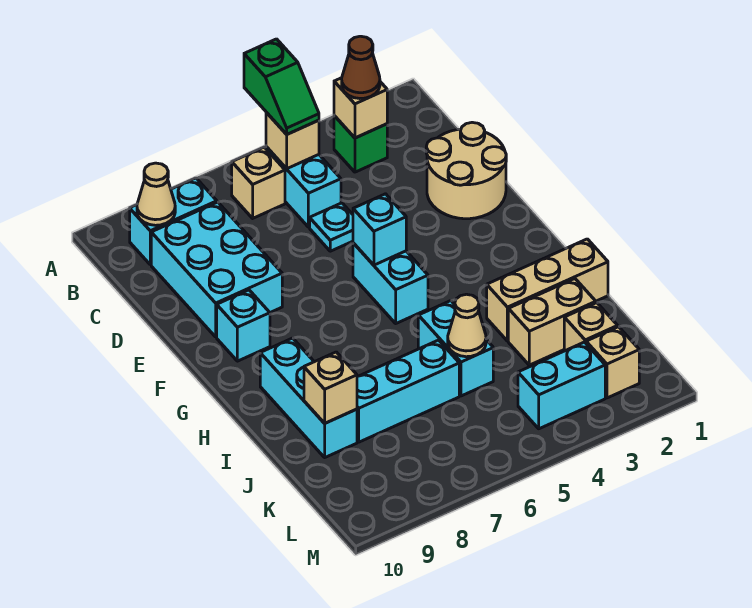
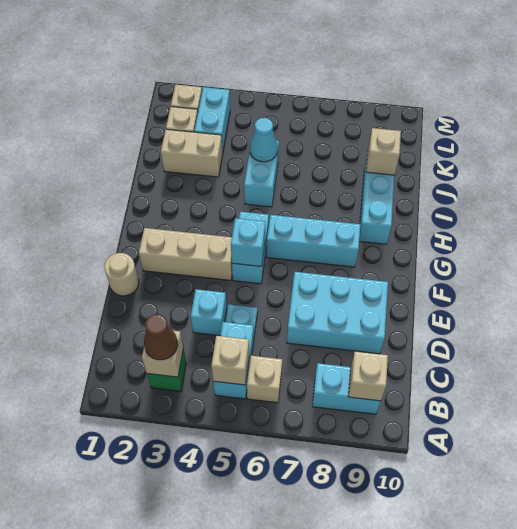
green 1x2 slope [244,39,319,134] -> none
tan 1x1 cone [137,163,175,225] -> tan 1x1 brick [348,351,388,401]
cyan 2x3 brick [151,202,282,337] -> cyan 2x3 brick turned to [287,272,388,354]
tan 2x2 round brick [426,122,506,219] -> tan 1x1 round brick [104,253,139,296]
cyan 1x1 brick [217,290,270,361] -> cyan 1x1 brick moved to [191,289,227,336]
tan 1x3 brick [487,239,608,341] -> tan 1x3 brick moved to [139,228,232,280]
tan 1x1 cone [448,294,486,357] -> cyan 1x1 cone [250,118,278,162]
cyan 1x3 brick [357,340,459,442] -> cyan 1x3 brick moved to [267,215,360,267]
cyan 1x2 brick [518,342,605,429] -> cyan 1x2 brick turned to [194,87,230,152]

